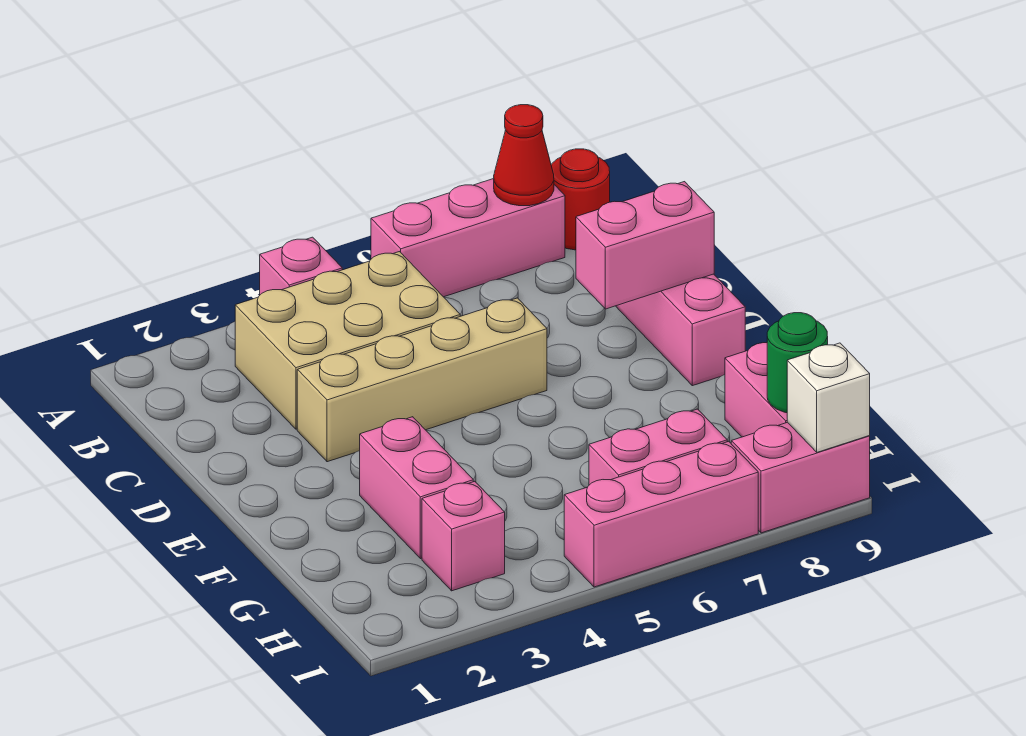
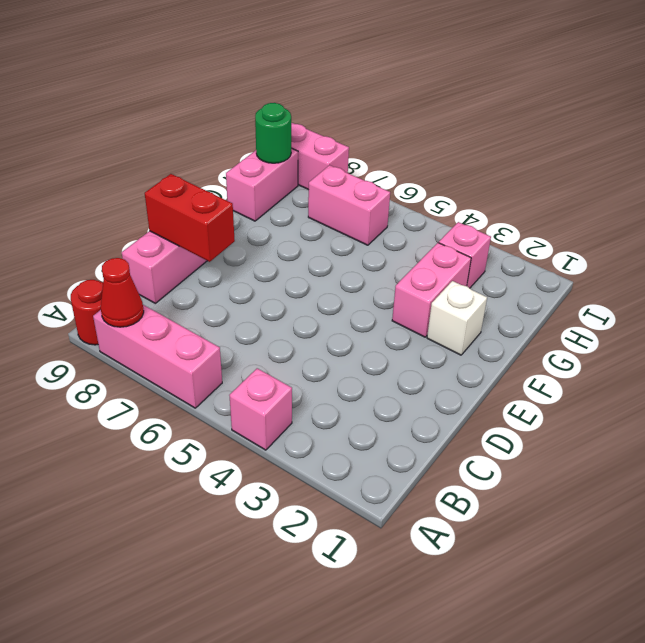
tan 2x3 brick [235,252,460,429] -> none
tan 1x4 brick [297,298,547,462] -> none
pink 1x2 brick [576,182,714,309] -> red 1x2 brick [145,174,235,262]
pink 1x3 brick [564,441,758,587] -> none
white 1x1 brick [787,343,870,452] -> white 1x1 brick moved to [427,281,487,355]

